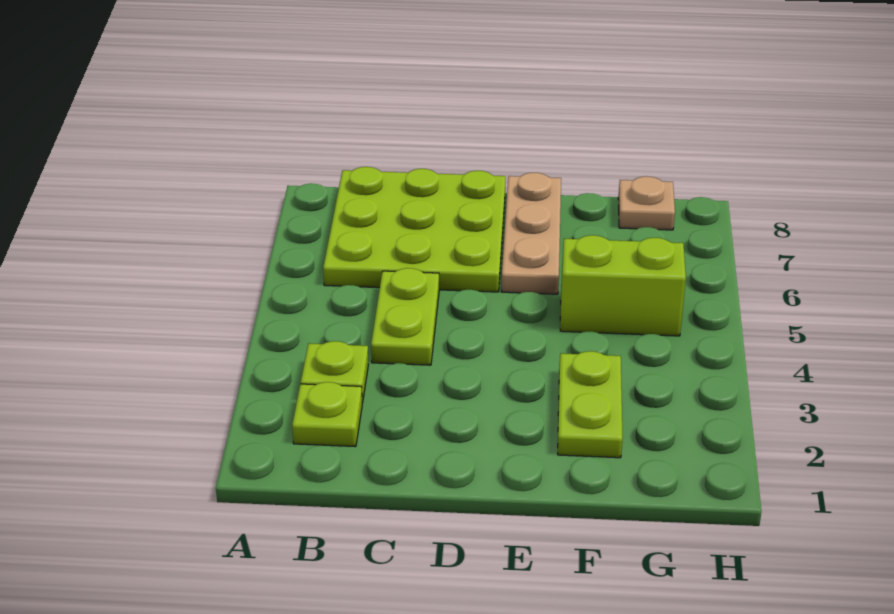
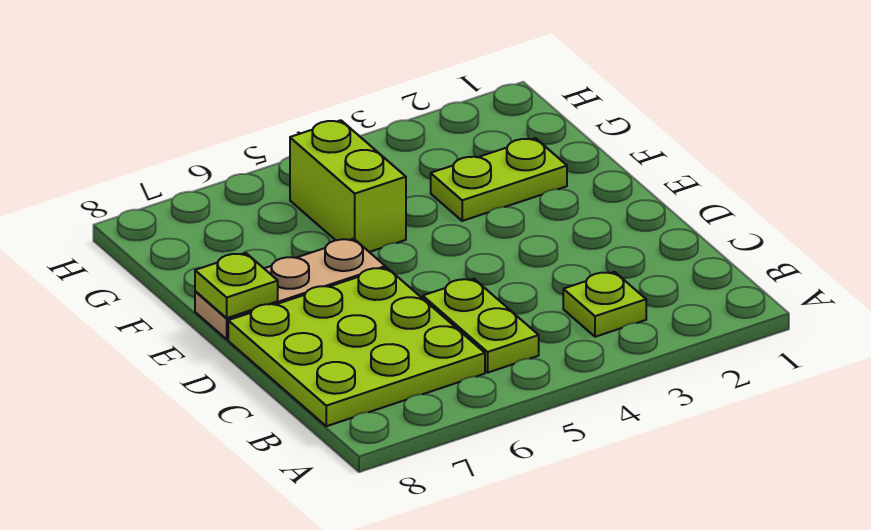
lime 1x1 plate [292,382,362,447] -> lime 1x1 plate moved to [195,253,278,318]
lime 1x2 plate [371,268,439,365] -> lime 1x2 plate turned to [423,279,539,372]
tan 1x1 plate [618,176,675,230] -> none

